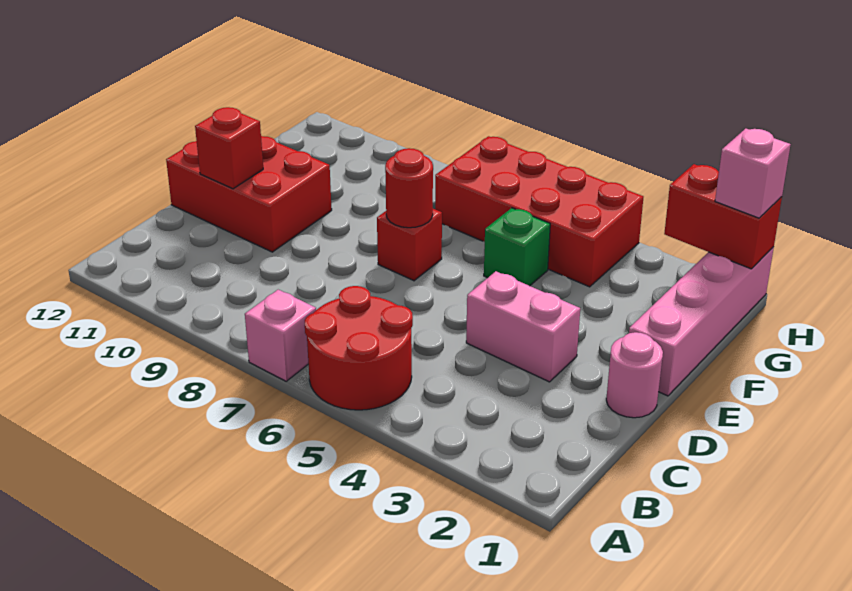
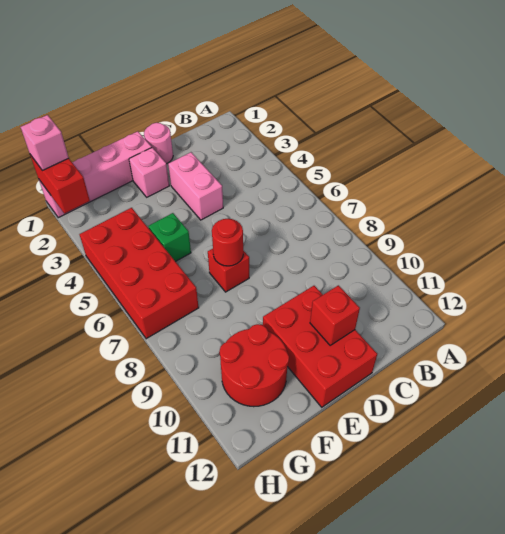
red 2x2 round brick [305,286,413,410] -> red 2x2 round brick moved to [220,324,289,407]
pink 1x1 brick [245,290,316,381] -> pink 1x1 brick moved to [129,148,169,197]

